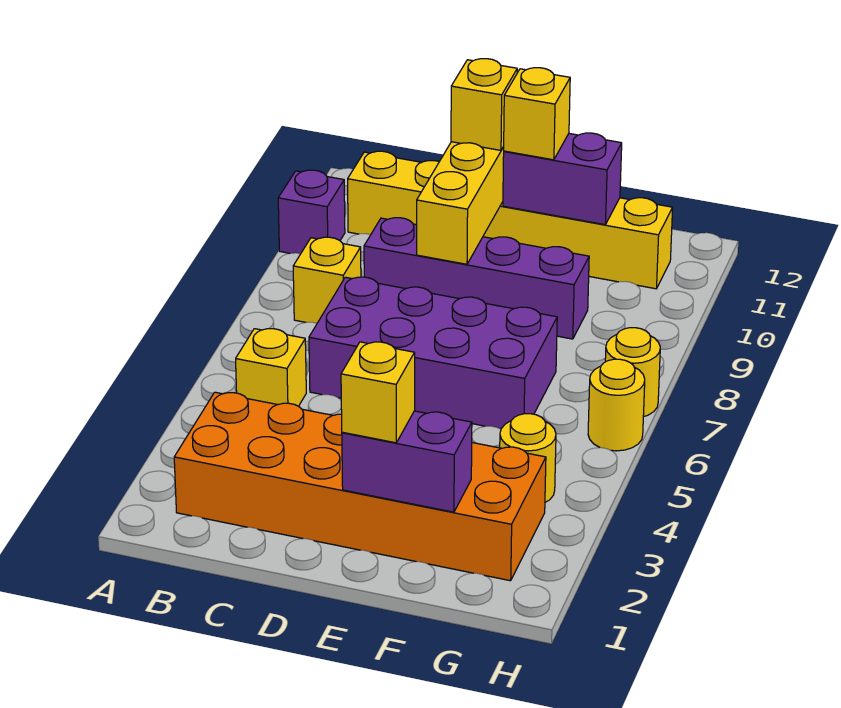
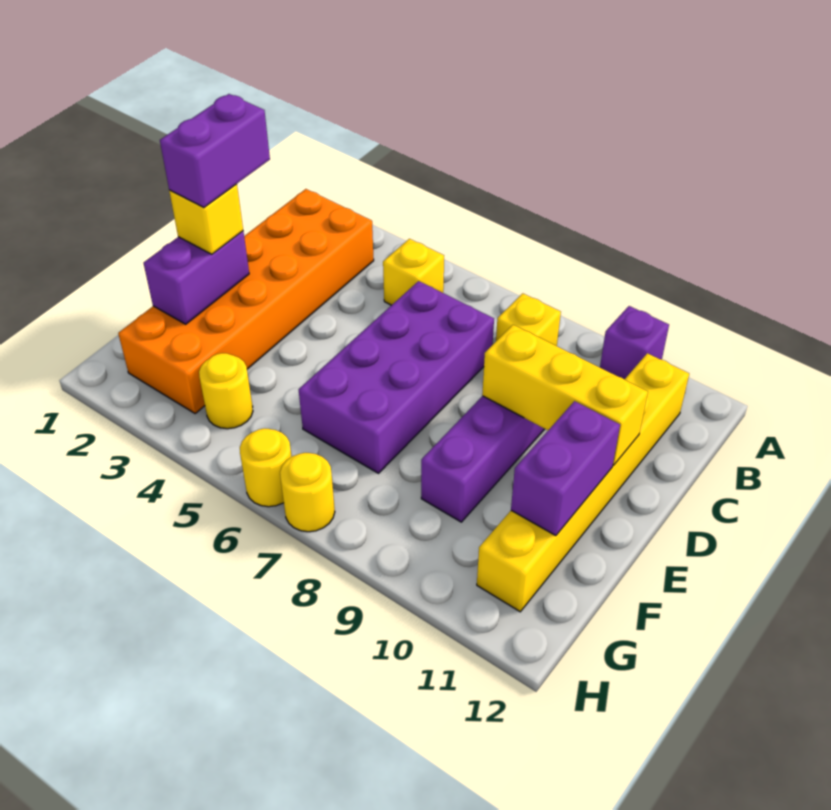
none -> purple 1x2 brick [160,94,270,207]
yellow 1x1 brick [451,59,517,150] -> none
yellow 1x1 brick [504,68,570,160] -> none

